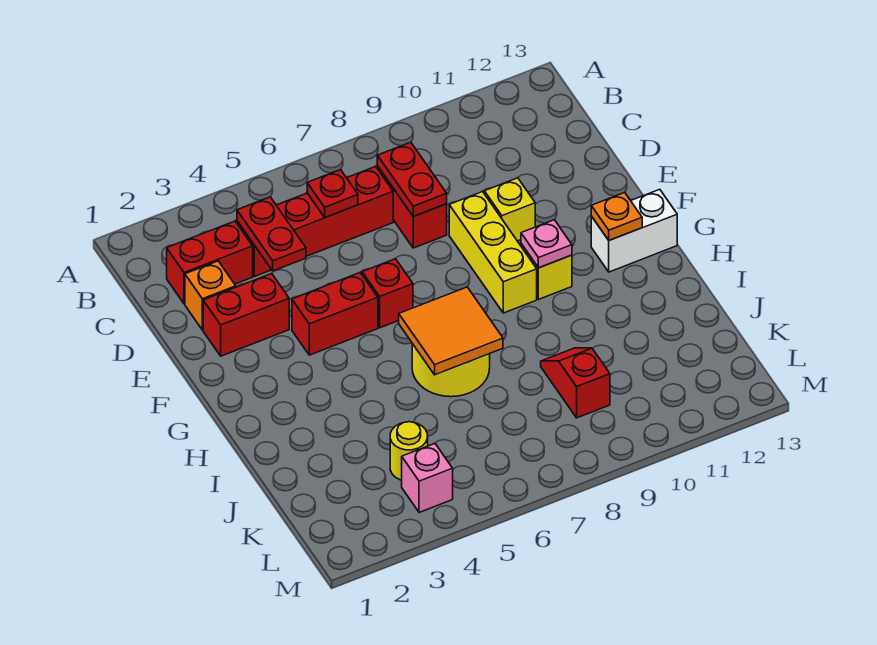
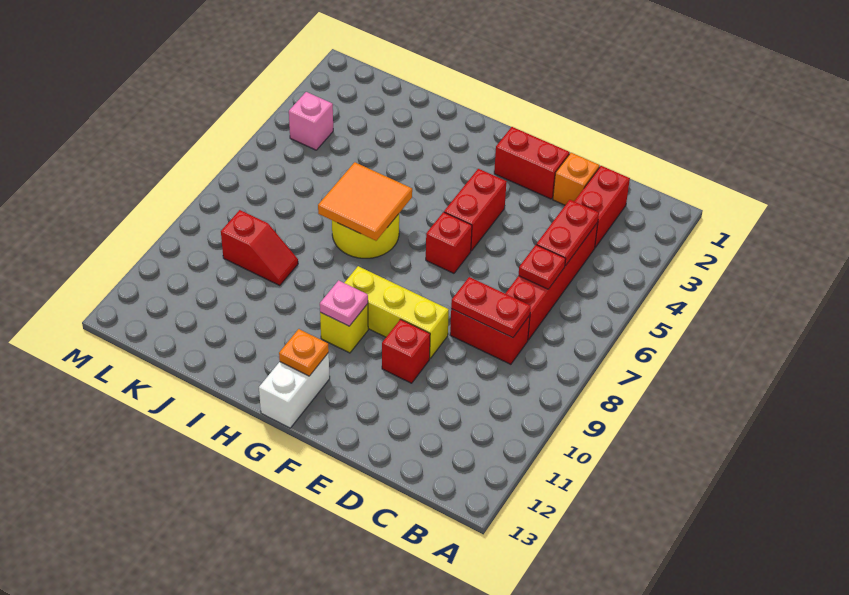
red 1x2 plate [237,197,306,271] -> red 1x2 plate turned to [537,200,599,266]
red 1x2 brick [203,273,289,356] -> red 1x2 brick turned to [494,127,569,199]
yellow 1x1 brick [484,178,535,241] -> red 1x1 brick [382,319,430,383]
yellow 1x1 round brick [390,422,428,480] -> none

